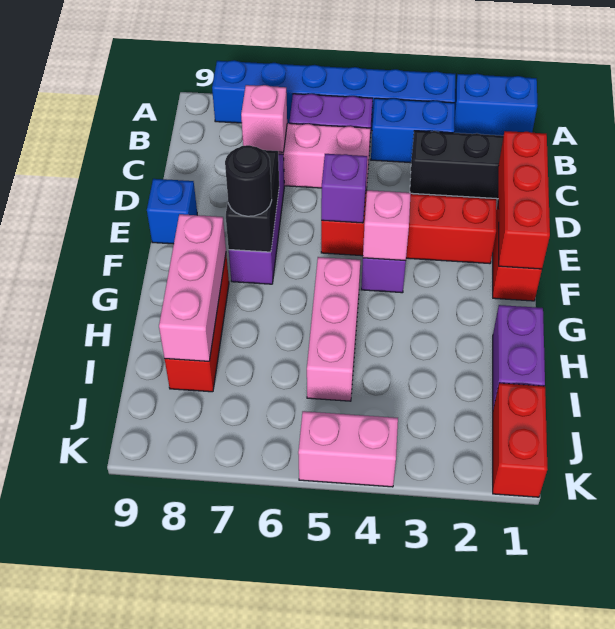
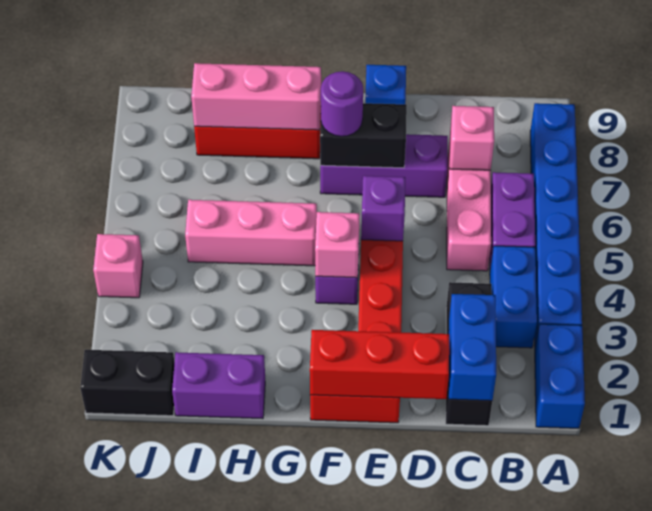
none -> blue 1x2 brick [449,294,496,401]
black 1x1 round brick [225,145,272,216] -> purple 1x1 round brick [321,71,363,136]
red 1x2 brick [493,383,547,497] -> black 1x2 brick [80,350,175,416]
pink 1x2 brick [298,411,398,487] -> pink 1x1 brick [93,234,143,298]

